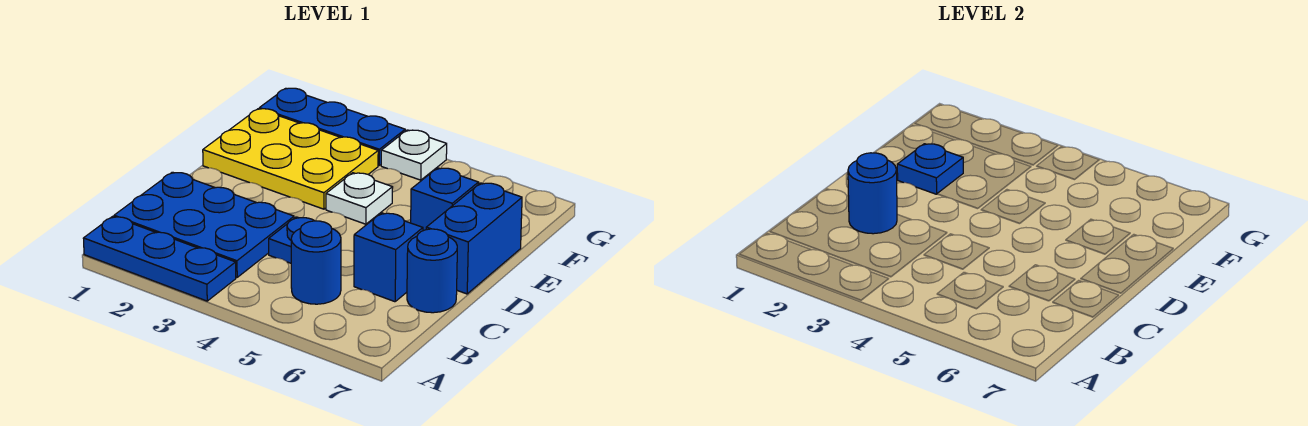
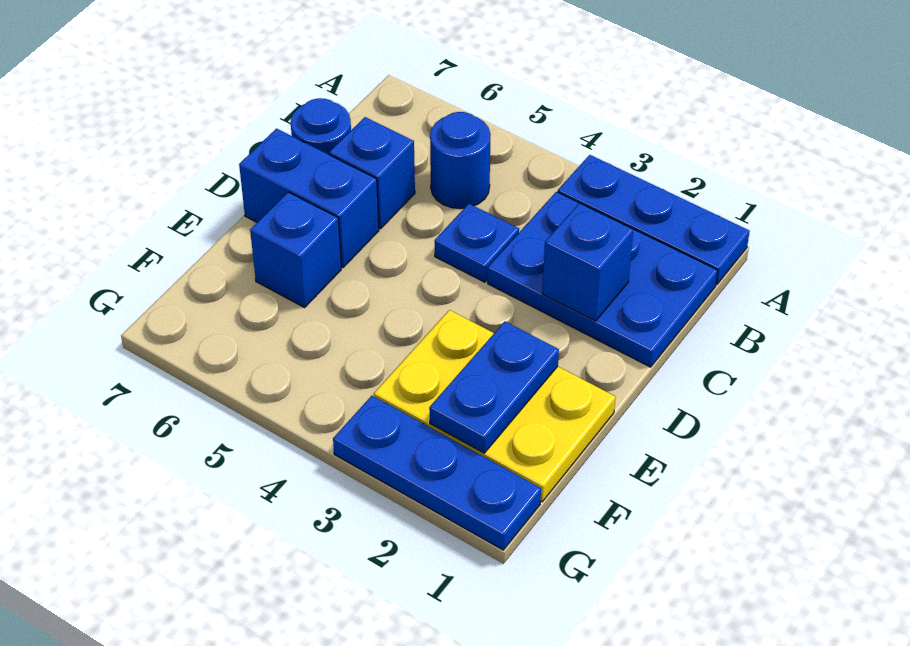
blue 1x1 round brick [848,153,897,234] -> blue 1x1 brick [542,203,633,321]
blue 1x2 brick [426,183,522,294] -> blue 1x2 brick turned to [239,129,379,267]
blue 1x1 plate [897,144,963,194] -> blue 1x2 plate [429,322,559,453]
white 1x1 plate [326,173,393,224] -> none
white 1x1 plate [381,130,447,180] -> none

